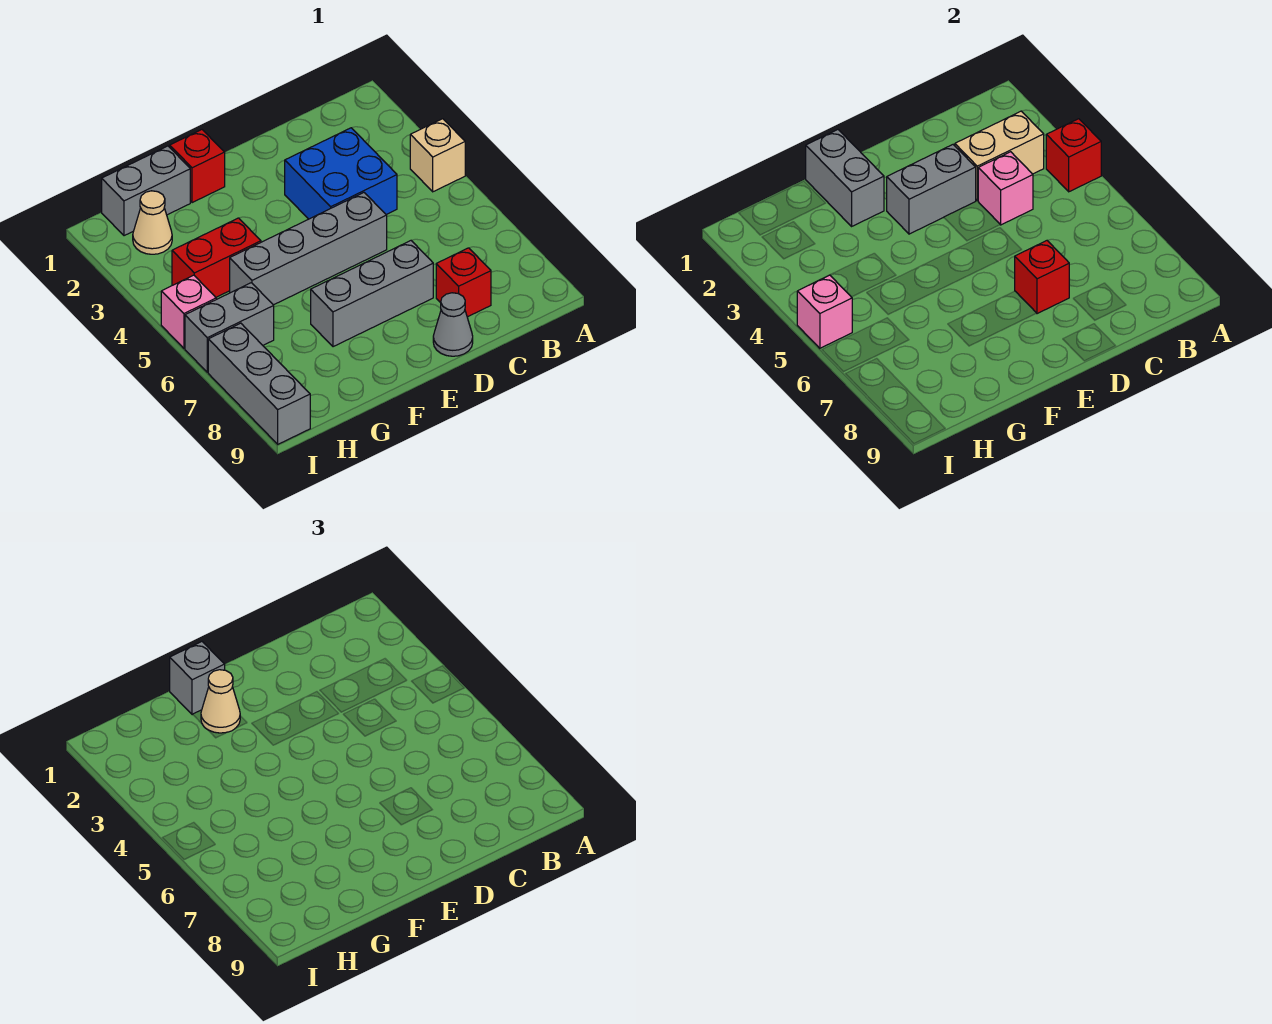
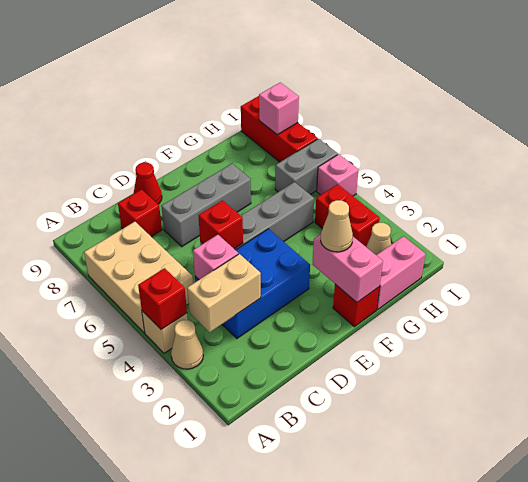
none -> tan 1x1 cone [171,320,203,369]
none -> tan 2x3 brick [84,222,193,333]
blue 2x2 brick [285,128,397,219] -> blue 2x3 brick [195,229,310,338]
grey 1x2 brick [887,145,976,234] -> none
red 1x1 brick [1015,241,1069,314] -> red 1x1 brick moved to [198,200,243,249]
grey 1x1 cone [433,293,473,356] -> red 1x1 cone [133,162,162,204]
grey 1x2 brick [806,130,884,226] -> pink 1x2 brick [312,234,383,302]
grey 1x1 brick [170,642,225,715] -> none
grey 1x2 brick [102,146,190,236] -> pink 1x2 brick [376,236,426,309]
red 1x2 brick [172,218,261,297] -> red 1x2 brick turned to [315,184,380,247]
pink 1x1 brick [797,275,852,348] -> pink 1x1 brick moved to [259,83,299,135]
grey 1x3 brick [208,323,310,444] -> red 1x3 brick [241,96,318,162]

